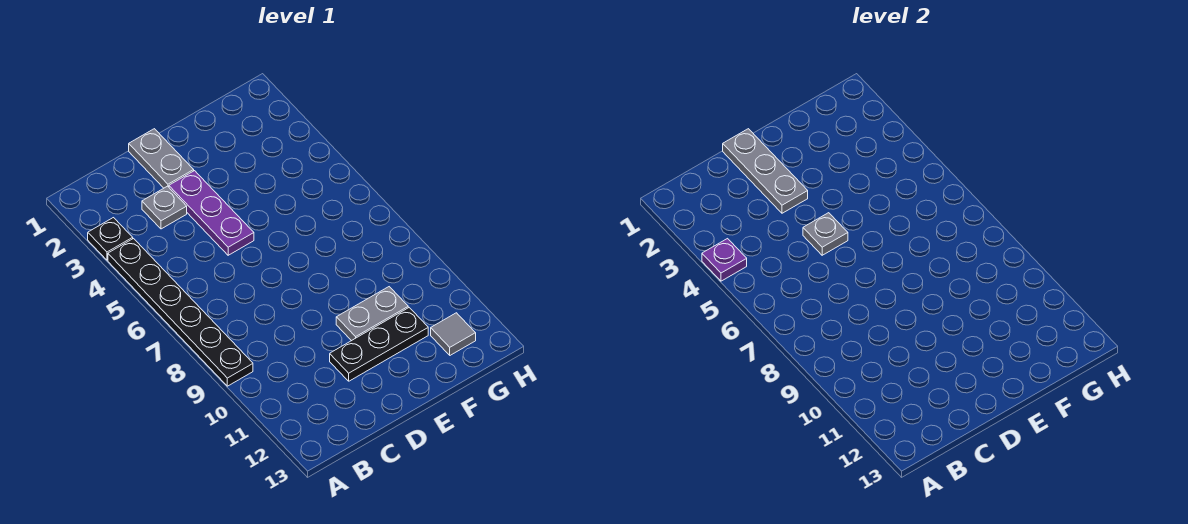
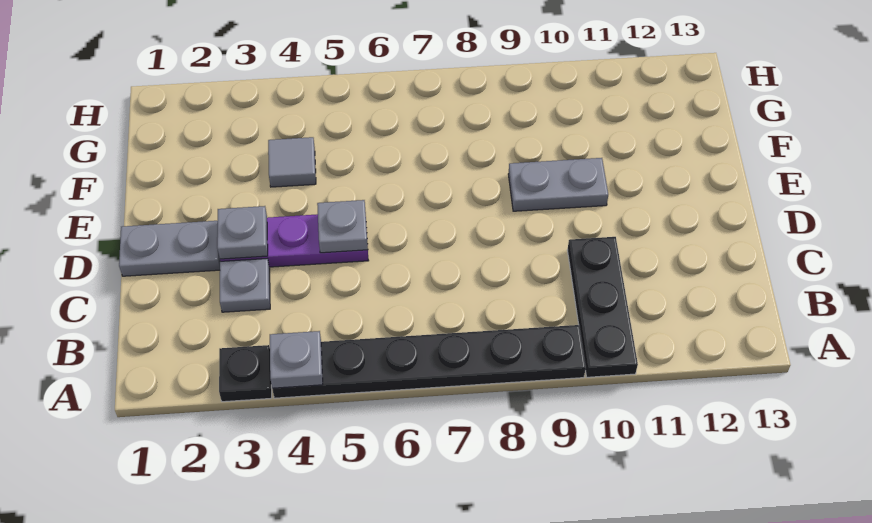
purple 1x1 plate [702,239,747,281] -> grey 1x1 plate [270,331,323,388]
grey 1x3 plate [723,129,808,213] -> grey 1x1 plate [217,206,268,259]
black 1x3 plate [330,308,428,381] -> black 1x3 plate moved to [567,237,638,377]
grey 1x2 plate [336,287,408,341] -> grey 1x2 plate turned to [508,158,608,211]
grey 1x1 tile [431,313,476,355] -> grey 1x1 tile moved to [268,137,316,187]

